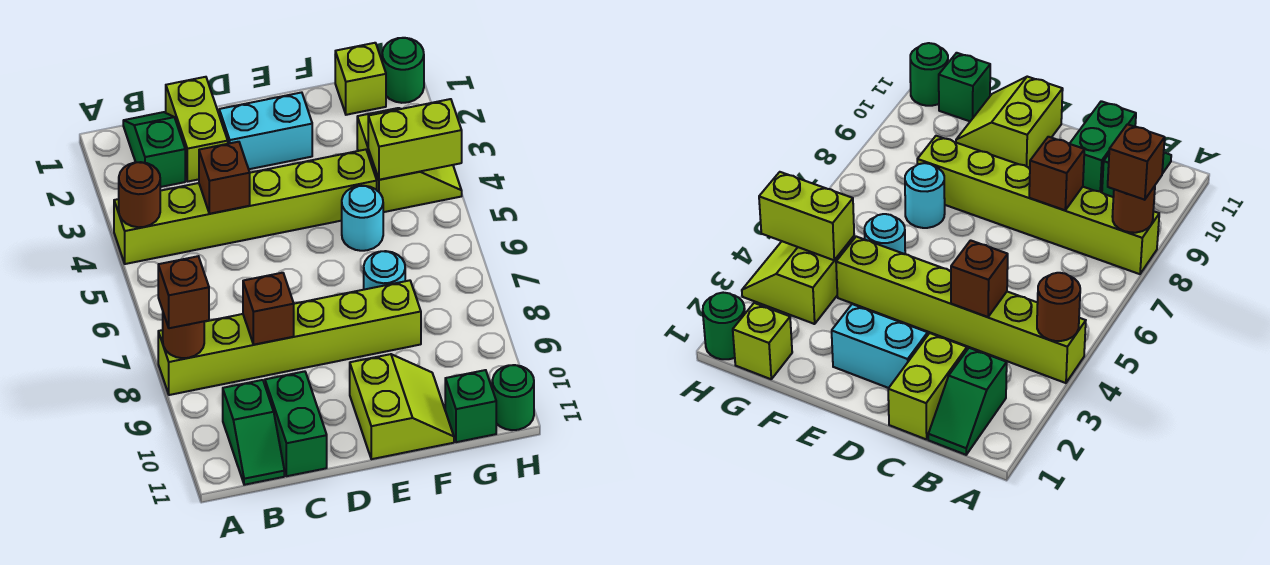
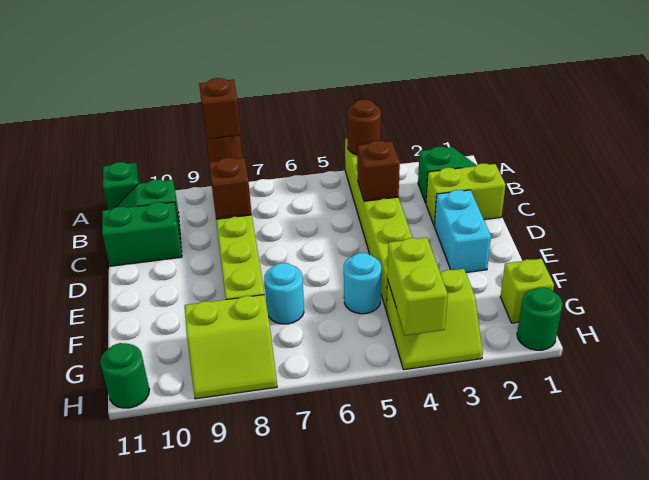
lime 2x2 slope [350,354,454,459] -> lime 2x2 slope moved to [185,295,277,399]
green 1x1 brick [445,370,496,442] -> green 1x1 brick moved to [103,162,140,210]

